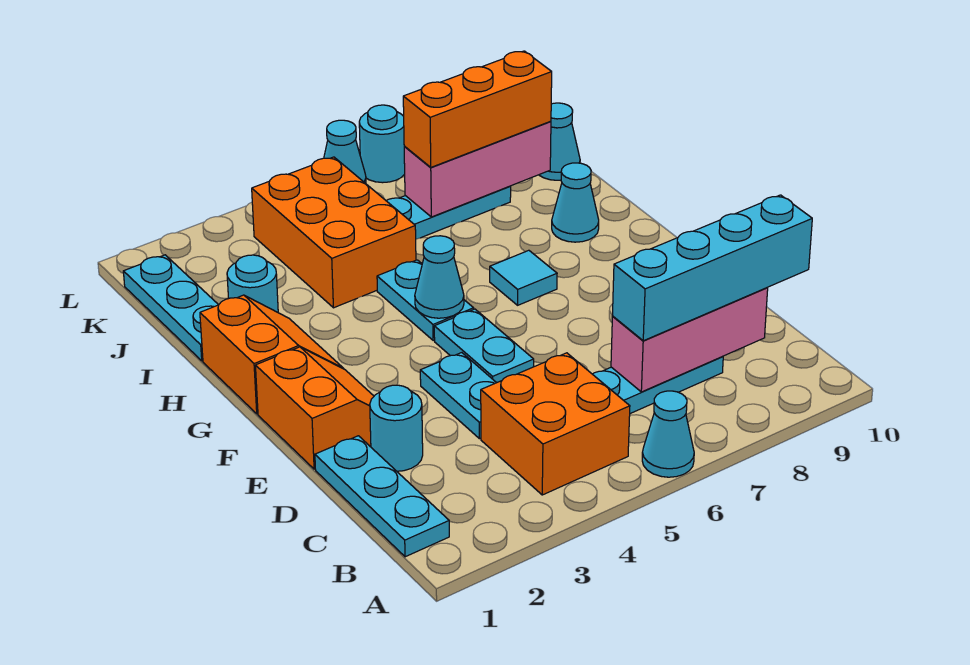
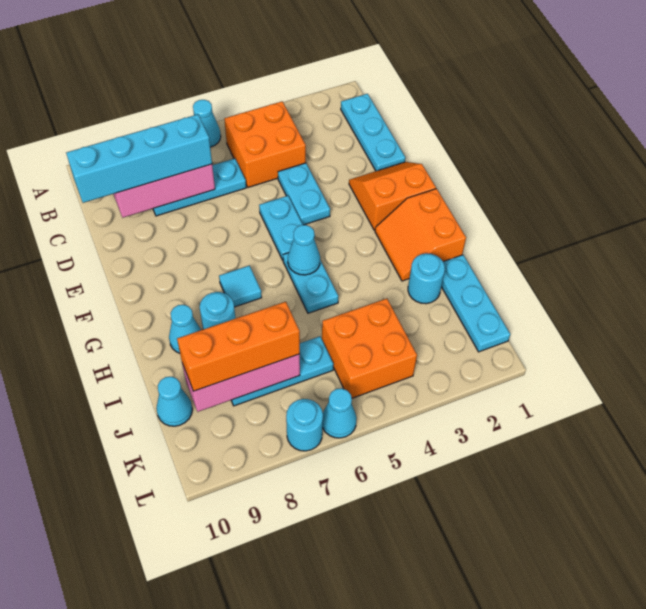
cyan 1x1 round brick [370,385,423,471] -> cyan 1x1 round brick moved to [200,292,235,329]
orange 2x2 slope [255,347,374,469] -> orange 2x2 slope turned to [349,162,436,230]
orange 2x3 brick [252,157,416,308] -> orange 2x2 brick [322,299,417,398]

